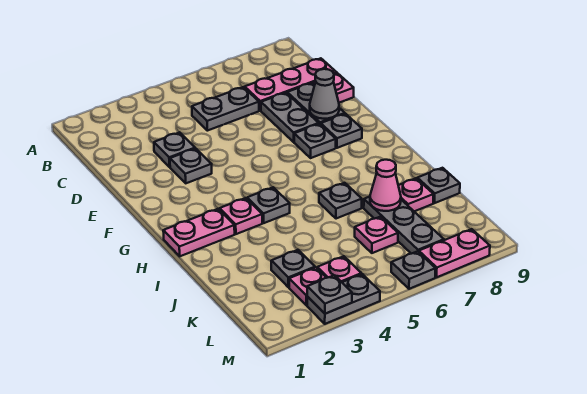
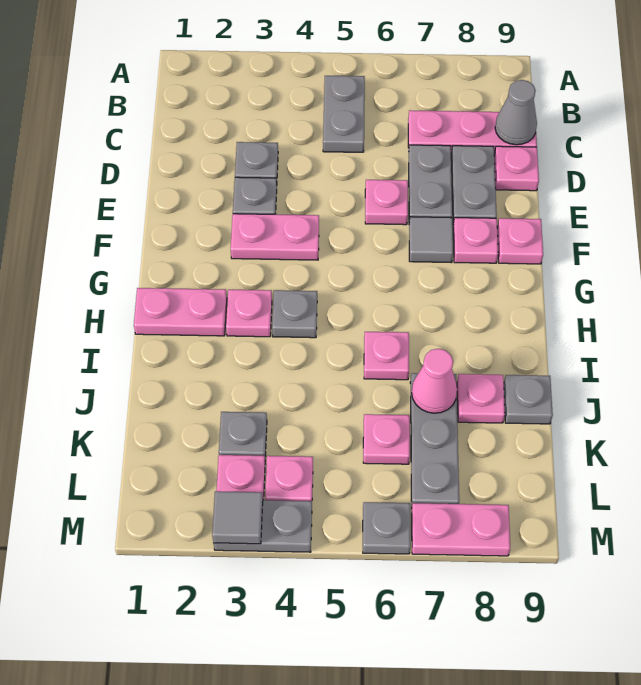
grey 1x2 plate [192,87,259,131] -> grey 1x2 plate turned to [323,76,365,152]
none -> pink 1x1 plate [365,180,408,225]
grey 1x1 cone [310,69,339,119] -> grey 1x1 cone moved to [495,80,537,145]
none -> pink 1x2 plate [231,214,319,260]
grey 1x1 plate [294,124,336,158] -> grey 1x1 tile [409,217,453,263]
grey 1x1 plate [321,114,362,148] -> pink 1x1 plate [453,218,498,263]
none -> pink 1x1 plate [497,218,543,264]
grey 1x1 plate [319,183,362,219] -> pink 1x1 plate [364,332,409,380]
grey 1x1 plate [307,275,352,314] -> grey 1x1 tile [212,491,263,544]

